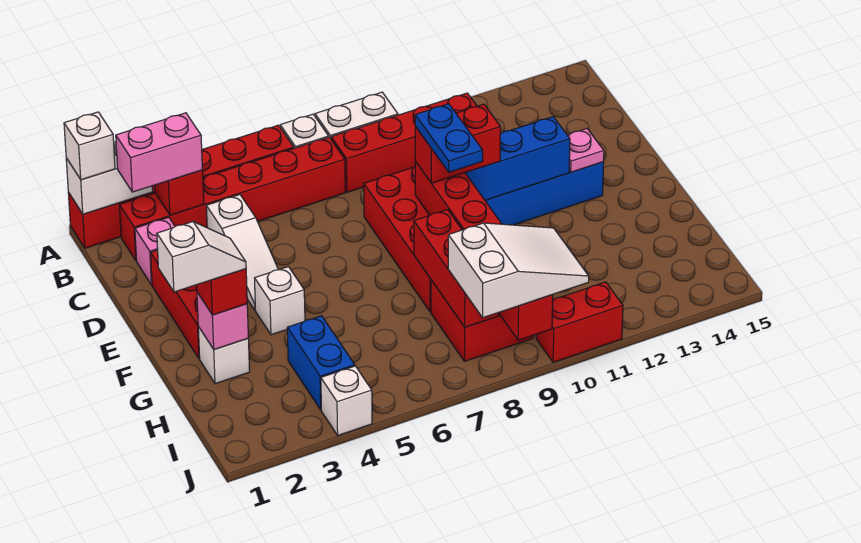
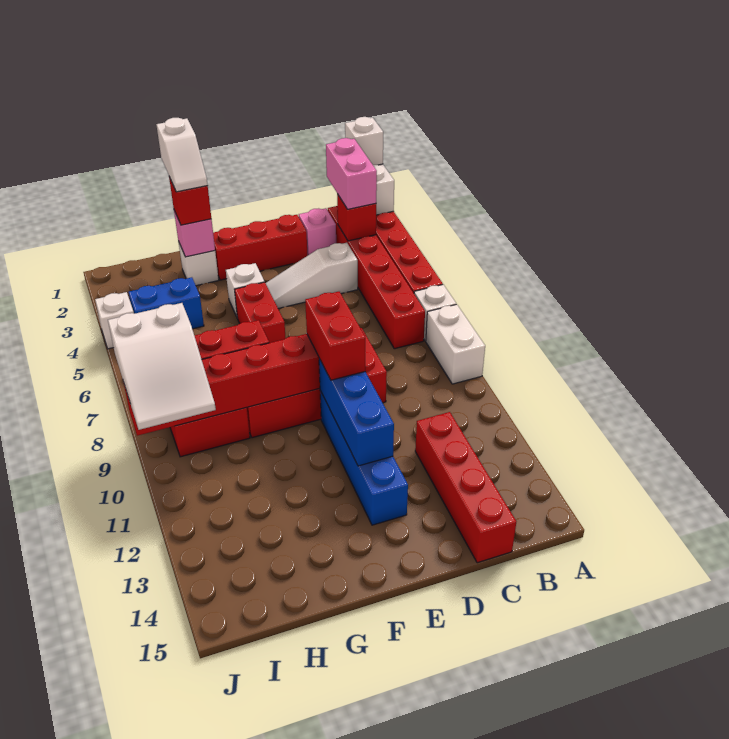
red 1x4 brick [331,93,477,192] -> red 1x4 brick moved to [415,412,516,563]
blue 1x2 plate [415,104,483,172] -> none
pink 1x1 plate [568,129,604,172] -> none
red 1x2 brick [536,282,623,362] -> red 1x2 brick moved to [234,282,286,343]

